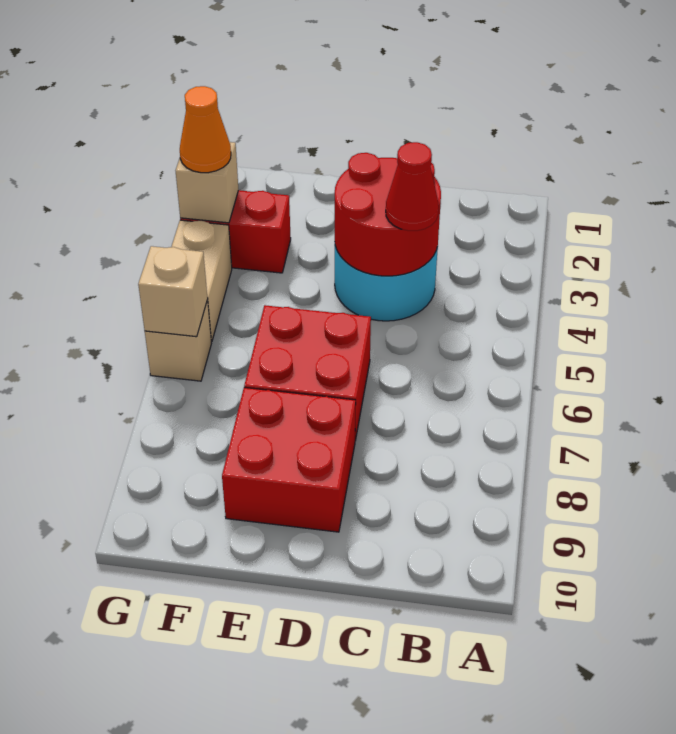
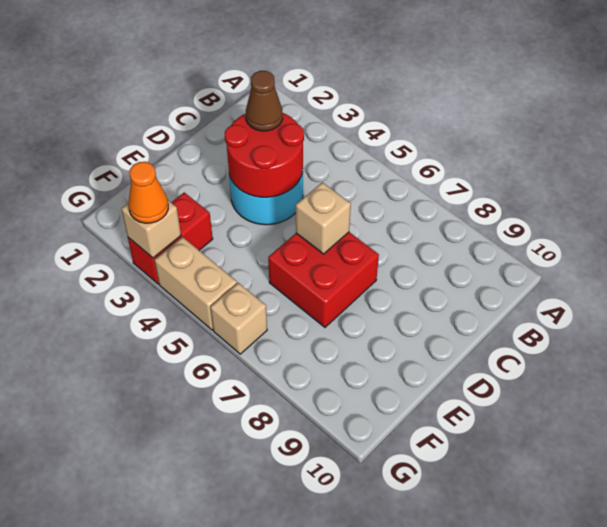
none -> brown 1x1 cone [246,71,283,131]
red 1x1 cone [386,142,439,231] -> none
red 2x2 brick [222,387,356,532] -> none
tan 1x1 brick [138,246,208,337] -> tan 1x1 brick moved to [296,182,351,254]

